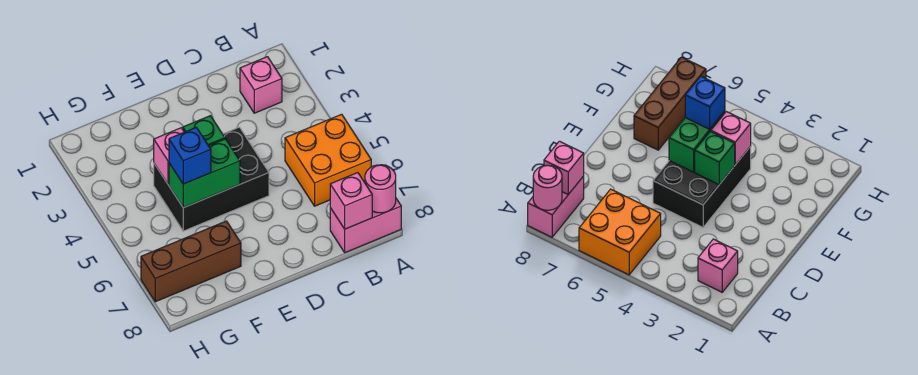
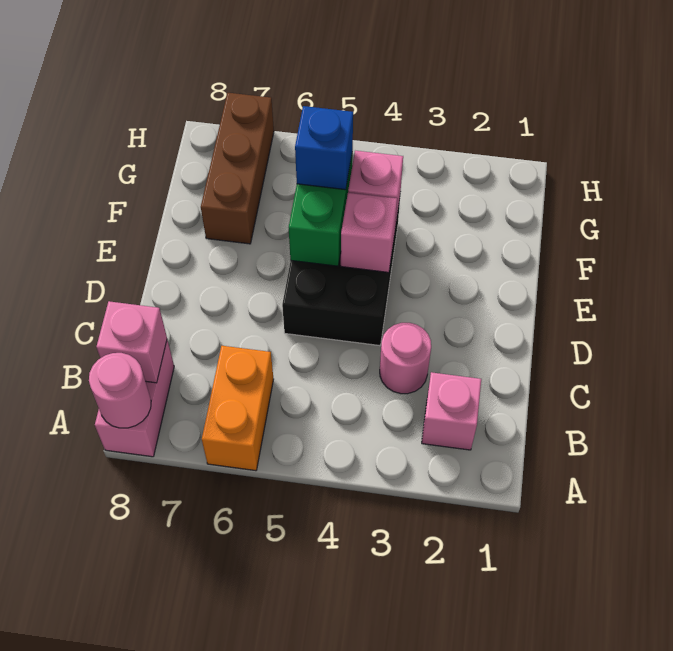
orange 2x2 brick [285,114,371,206] -> orange 1x2 brick [202,346,274,471]
none -> pink 1x1 round brick [380,323,431,394]
green 1x1 brick [183,116,225,146] -> pink 1x1 brick [341,192,397,272]

